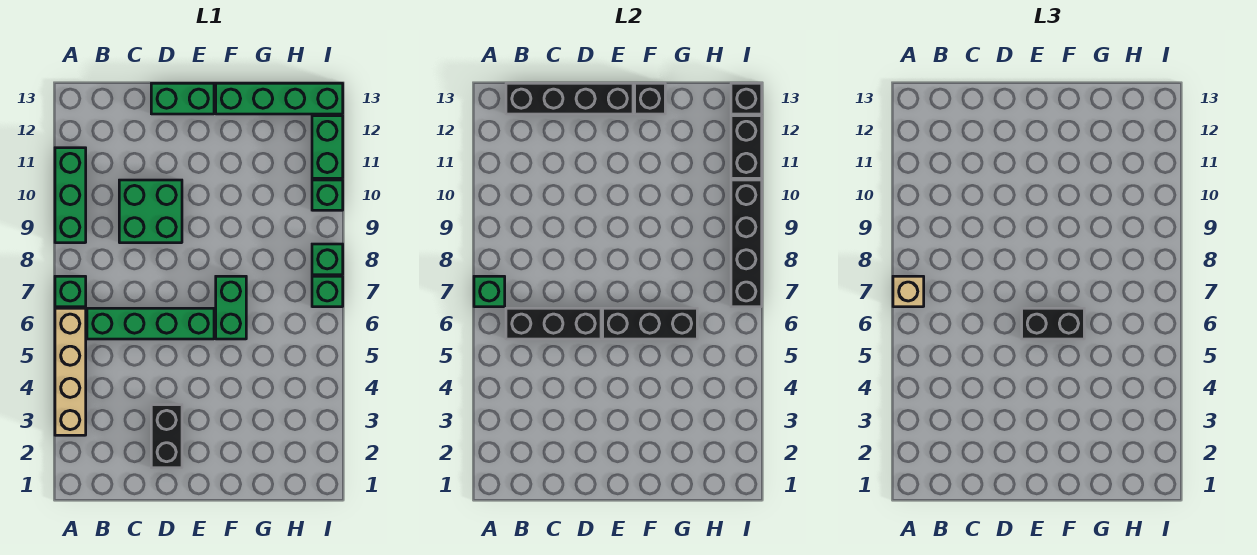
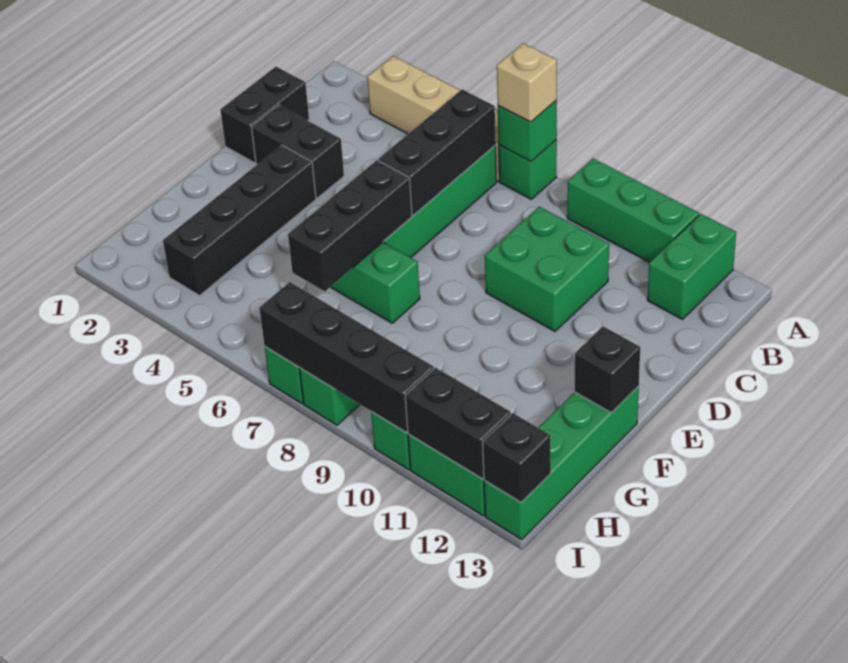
black 1x4 brick [506,83,633,114] -> black 1x4 brick moved to [163,145,316,296]
green 1x2 brick [151,83,214,114] -> green 1x2 brick moved to [647,214,736,319]
black 1x2 brick [1022,308,1084,339] -> black 1x2 brick moved to [220,67,309,163]

